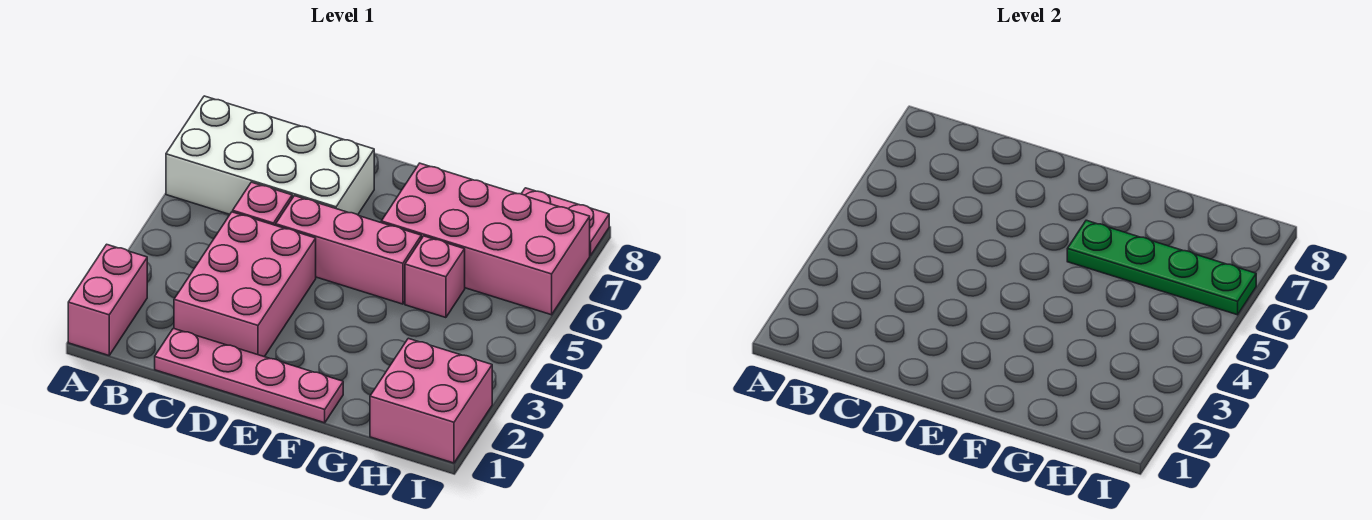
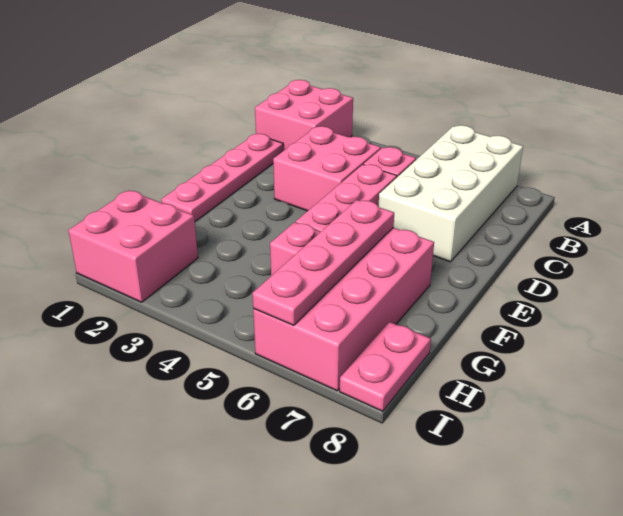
pink 1x2 brick [68,244,147,355] -> pink 2x2 brick [255,80,353,151]
pink 2x3 brick [174,212,316,357] -> pink 2x2 brick [273,126,381,211]
green 1x4 plate [1067,220,1256,315] -> pink 1x4 plate [252,200,394,325]

